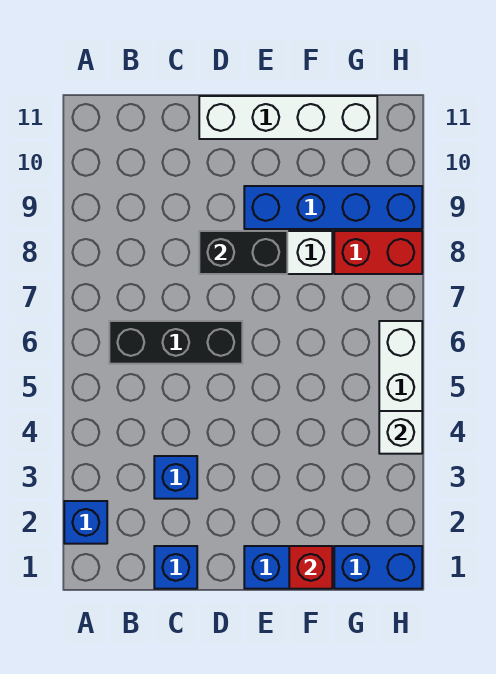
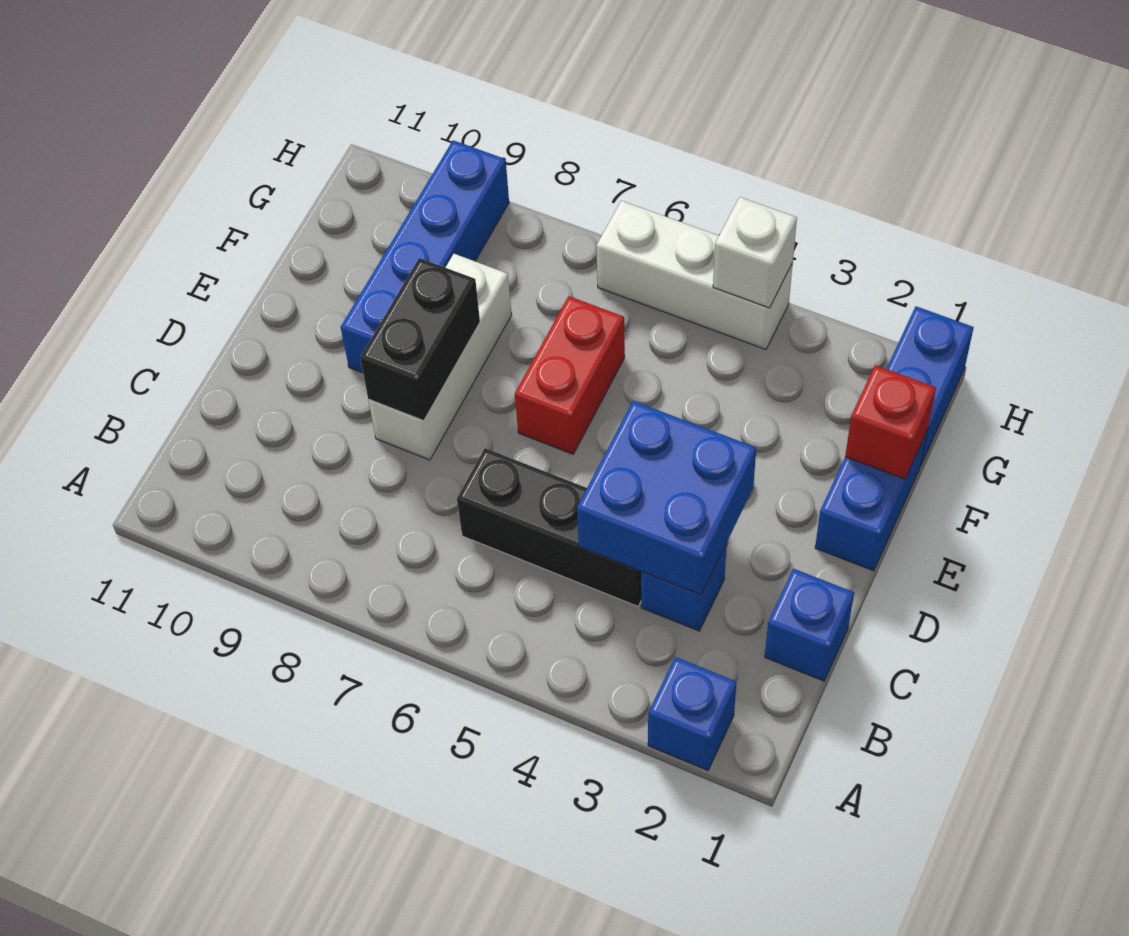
black 1x3 brick [109,321,242,364] -> black 1x3 brick turned to [457,448,641,606]
none -> blue 2x2 brick [577,401,756,595]
white 1x4 brick [199,96,377,139] -> none
red 1x2 brick [334,231,422,274] -> red 1x2 brick moved to [515,296,625,454]

